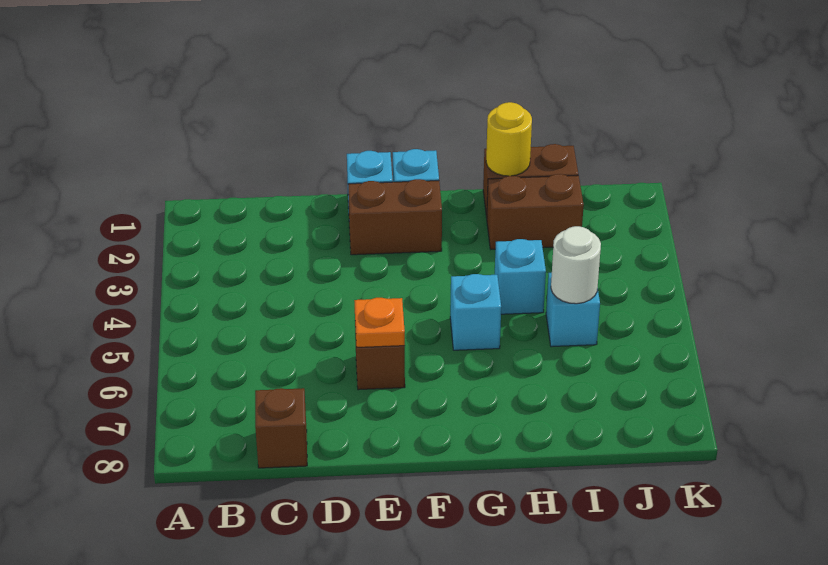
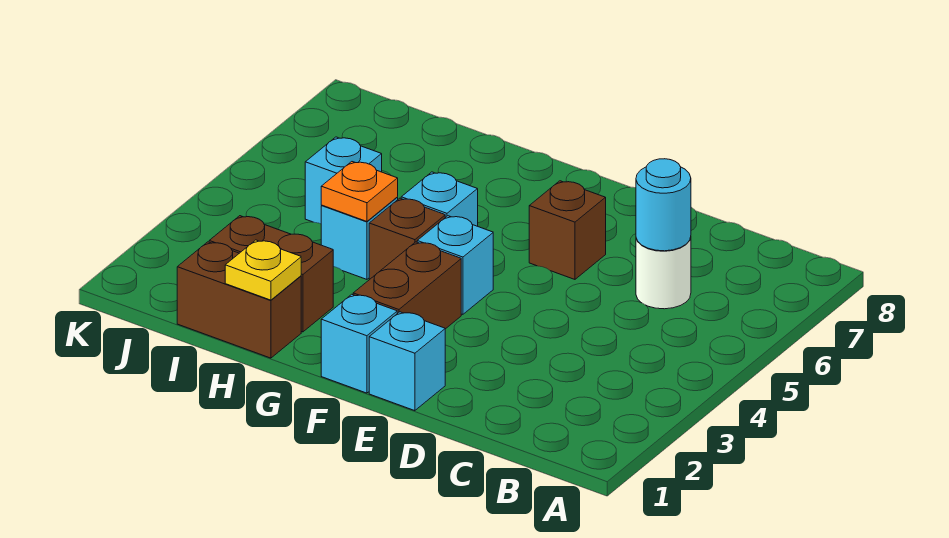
none -> cyan 1x1 round brick [636,159,691,251]
brown 1x1 brick [255,388,307,468] -> brown 1x1 brick moved to [369,198,445,280]
brown 1x2 brick [348,179,442,255] -> brown 1x2 brick turned to [353,242,461,329]
orange 1x1 plate [354,298,405,347] -> orange 1x1 plate moved to [321,162,398,221]
none -> cyan 1x1 brick [417,216,493,314]
yellow 1x1 round brick [486,102,532,176] -> yellow 1x1 plate [225,240,301,300]
white 1x1 round brick [551,226,601,304] -> white 1x1 round brick moved to [636,237,691,309]

